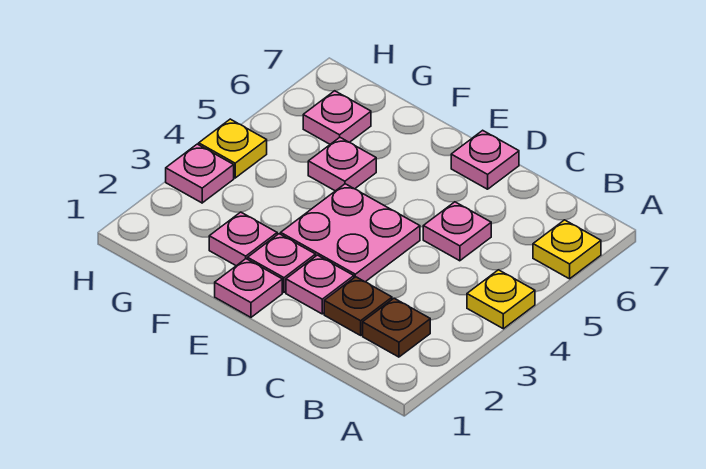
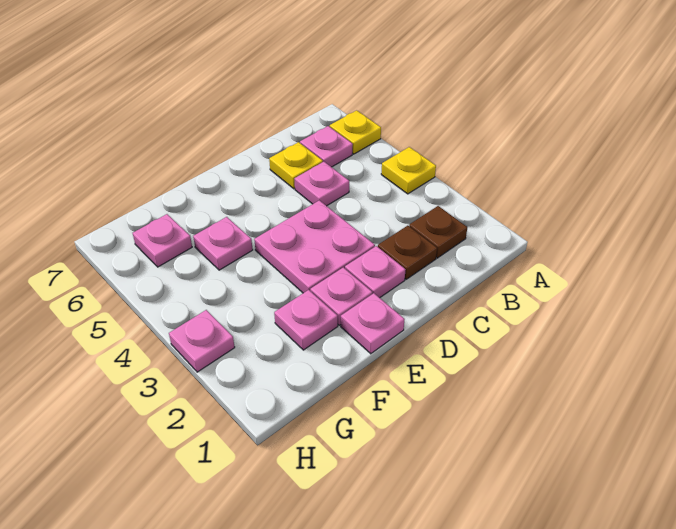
pink 1x1 plate [451,130,519,189] -> pink 1x1 plate moved to [300,126,353,167]
yellow 1x1 plate [199,119,267,178] -> yellow 1x1 plate moved to [269,142,323,189]

